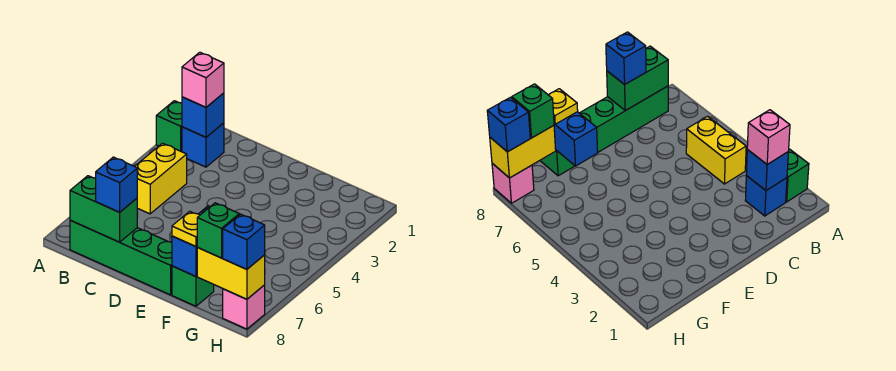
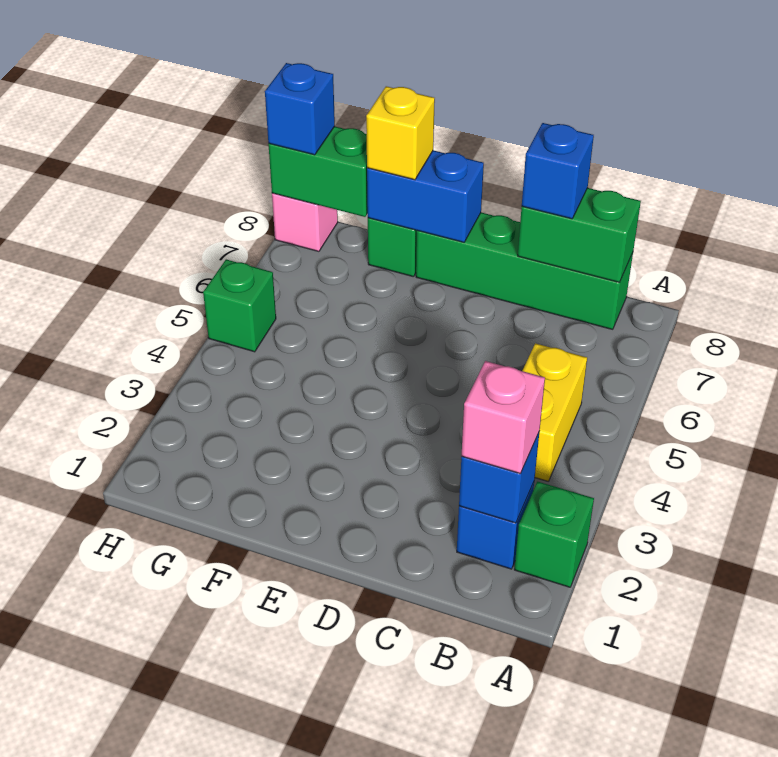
blue 1x2 brick [172,206,210,276] -> blue 1x2 brick turned to [367,150,484,242]
yellow 1x1 plate [172,211,200,247] -> yellow 1x1 brick [366,86,435,180]
yellow 1x2 brick [197,248,265,299] -> green 1x2 brick [268,126,368,217]
green 1x1 brick [197,203,239,258] -> green 1x1 brick moved to [203,259,276,352]

